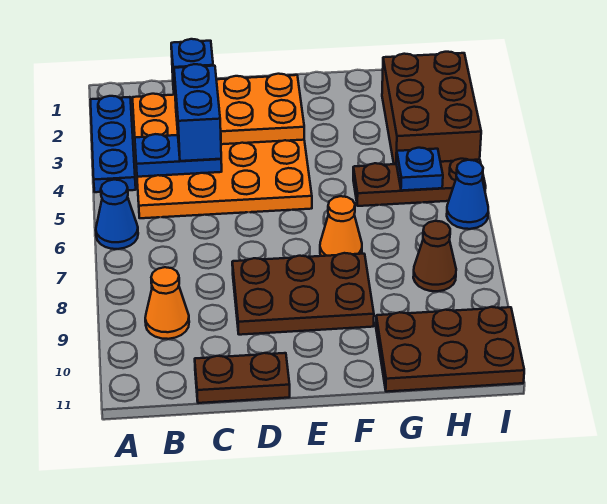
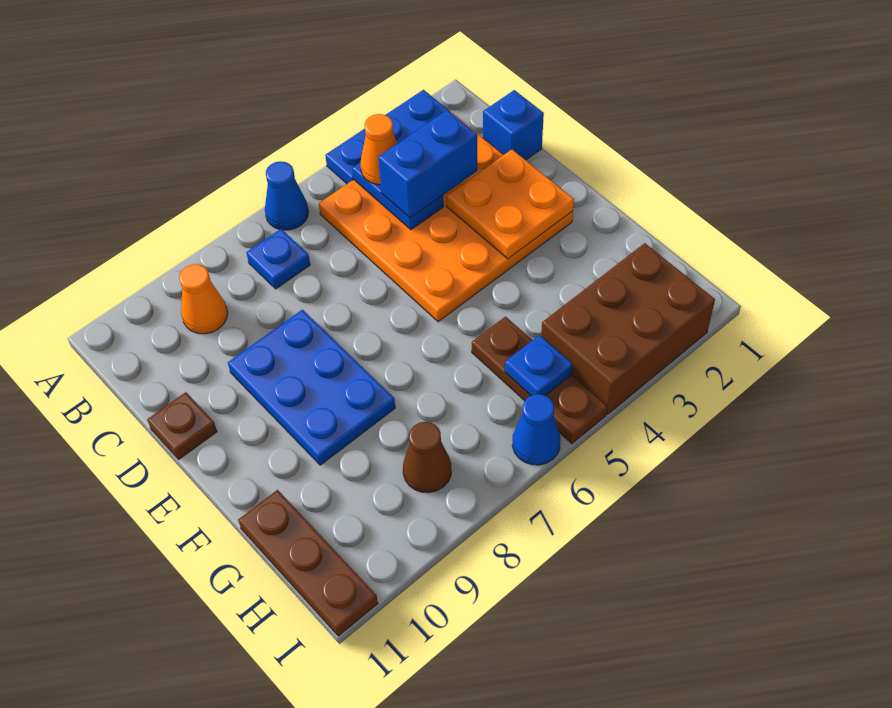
none -> blue 1x1 plate [246,229,310,289]
brown 1x2 plate [195,353,290,403] -> brown 1x1 plate [147,392,217,459]
brown 2x3 plate [232,253,374,335] -> blue 2x3 plate [228,310,395,465]
orange 1x1 cone [320,196,362,256] -> orange 1x1 cone moved to [360,114,397,185]
brown 2x3 plate [376,307,524,392] -> brown 1x3 plate [238,490,378,636]

